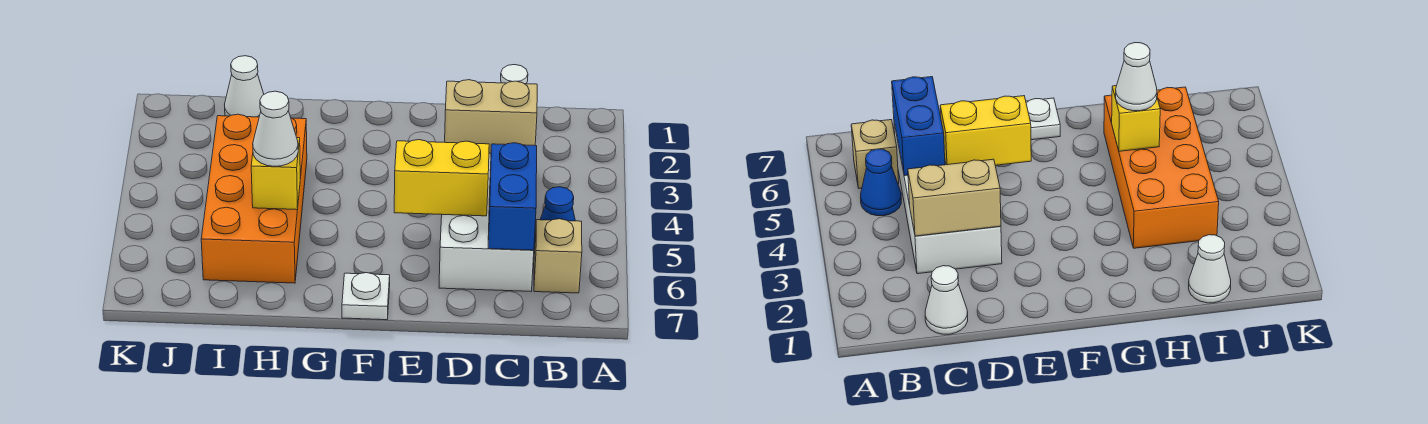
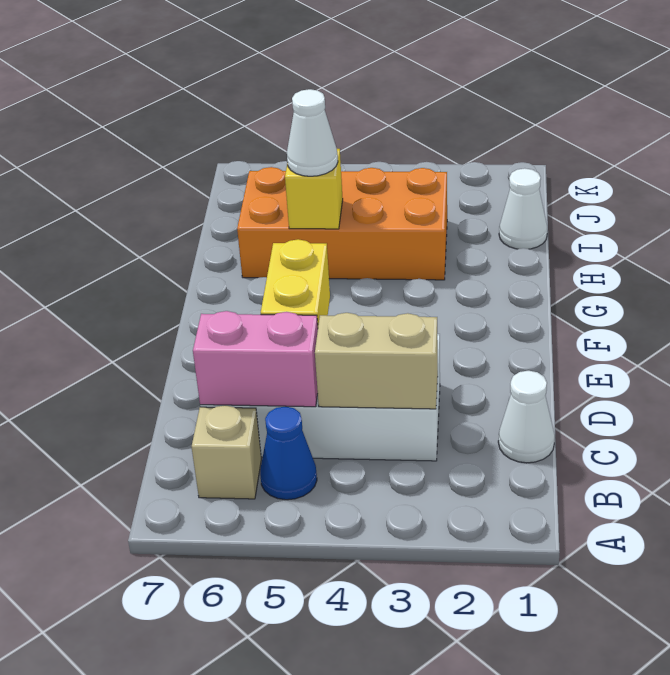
tan 1x2 brick [445,80,537,153] -> tan 1x2 brick turned to [315,313,438,409]
blue 1x2 brick [488,143,537,251] -> pink 1x2 brick [193,311,318,407]
white 1x1 plate [342,273,390,320] -> none

